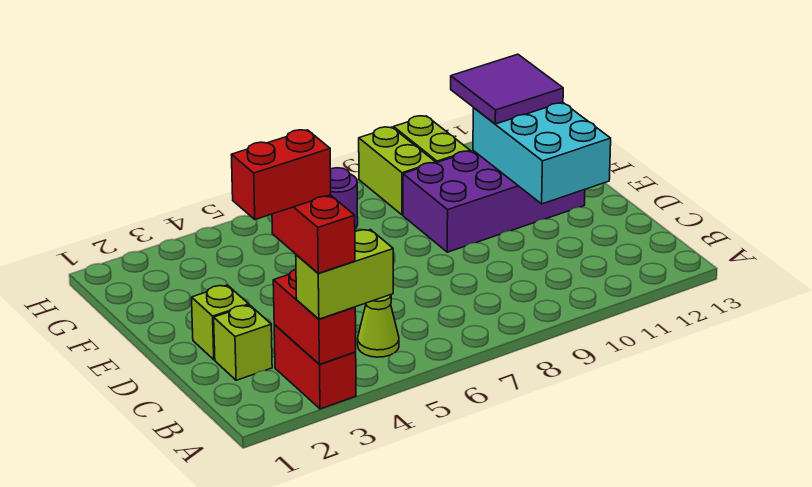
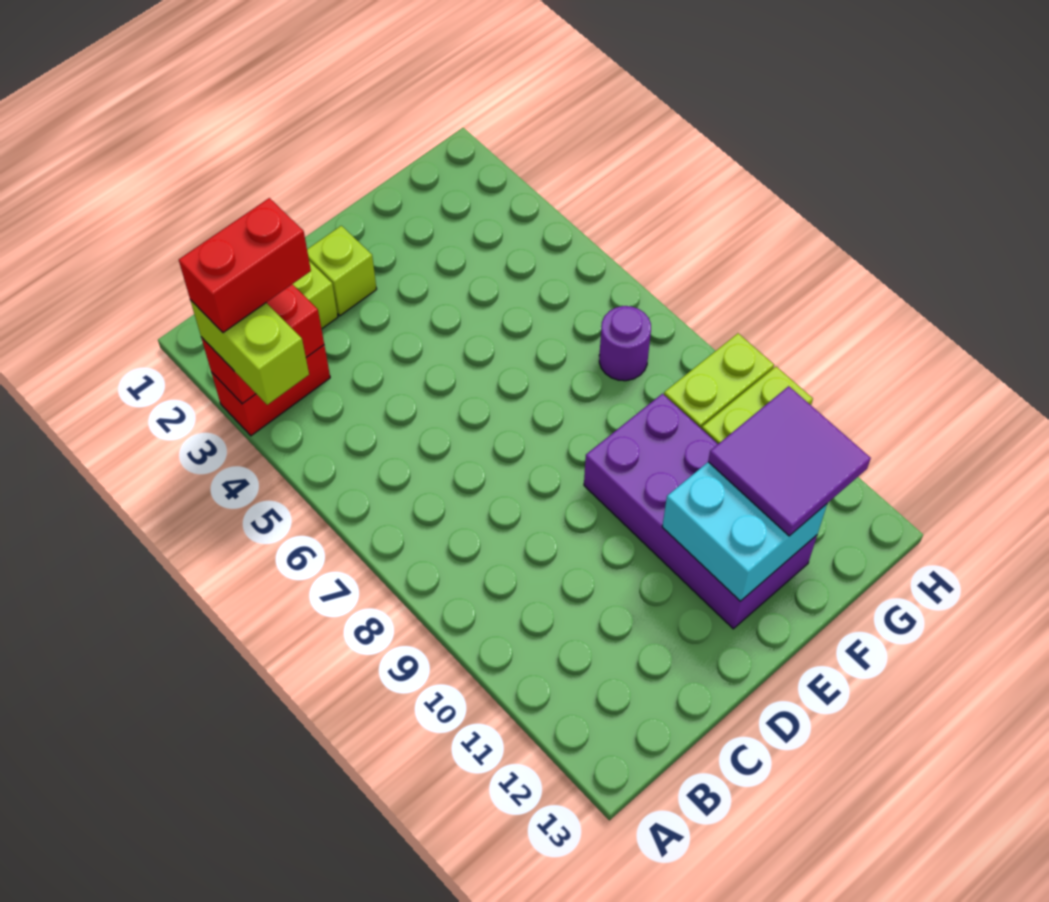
red 1x2 brick [232,130,331,219] -> none
lime 1x1 cone [358,295,399,357] -> none
cyan 2x3 brick [473,102,611,204] -> cyan 2x2 brick [662,462,827,601]

